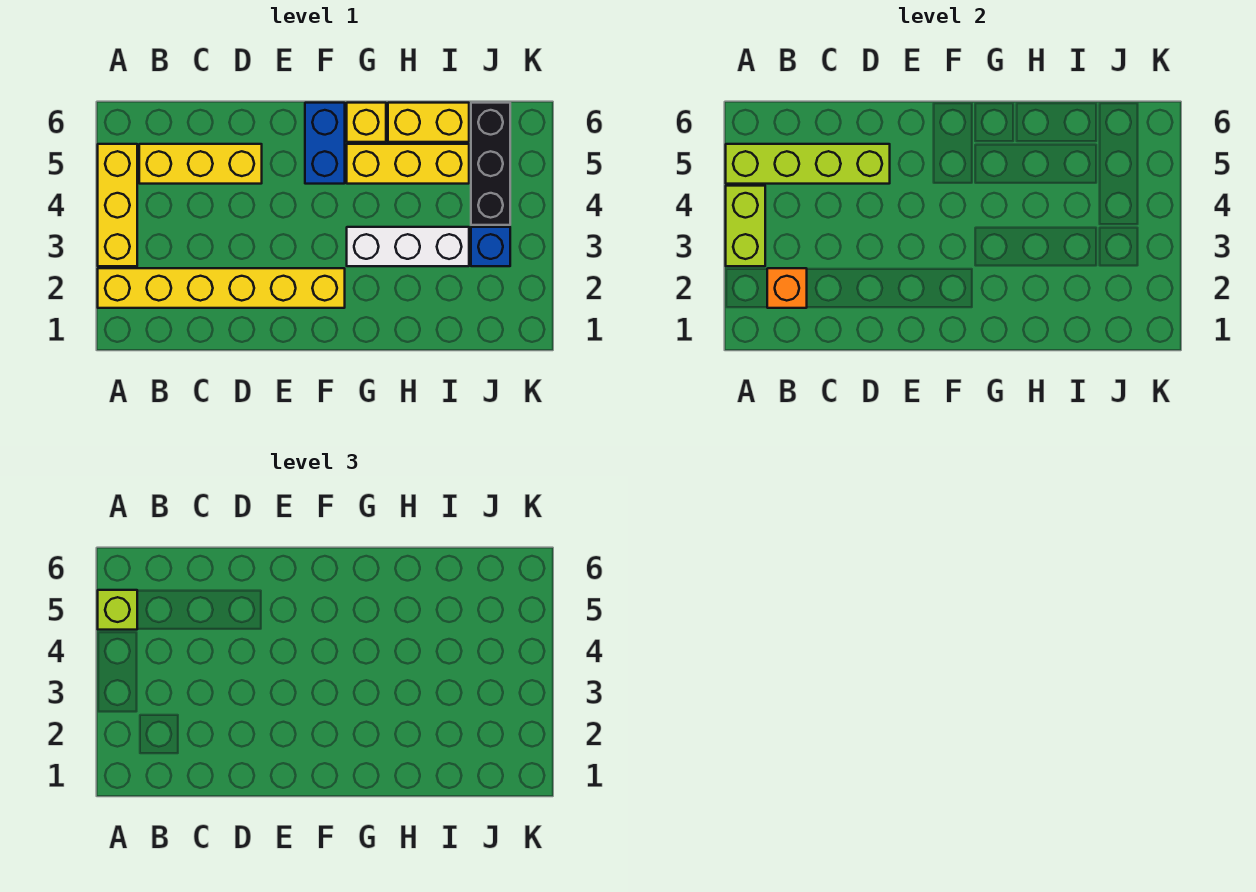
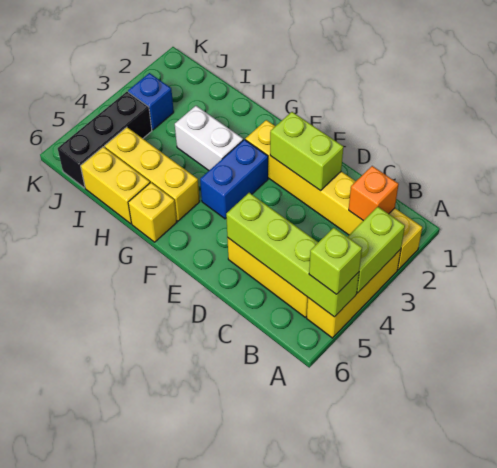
none -> lime 1x2 brick [270,112,343,191]
blue 1x2 brick [305,103,345,184] -> blue 1x2 brick moved to [200,139,268,219]
white 1x3 brick [347,227,469,266] -> white 1x2 brick [175,106,243,170]

